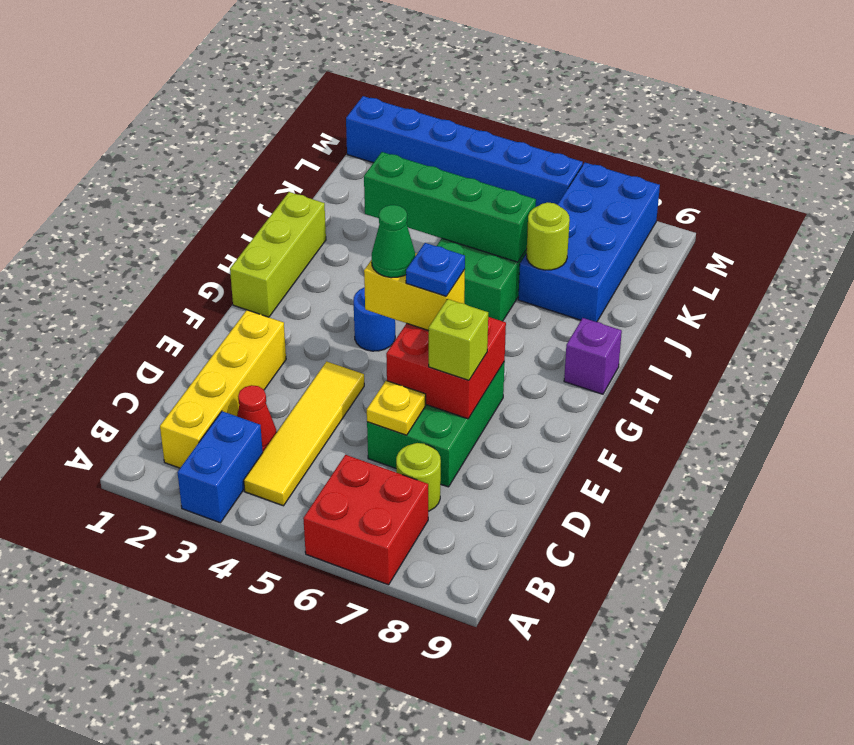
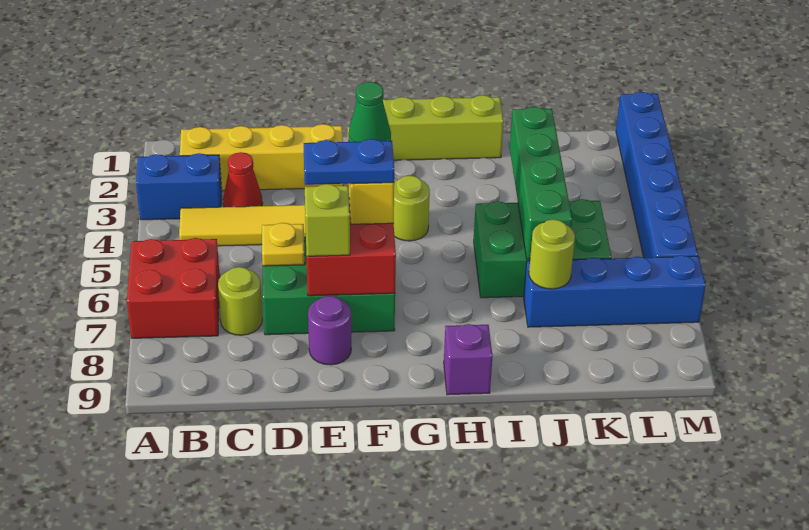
none -> purple 1x1 round brick [308,296,351,365]
blue 1x1 plate [406,243,465,296] -> blue 1x2 plate [304,139,394,185]
blue 1x1 round brick [354,287,395,351] -> lime 1x1 round brick [394,176,430,241]
blue 2x4 brick [518,163,660,322] -> blue 1x4 brick [524,255,706,327]

